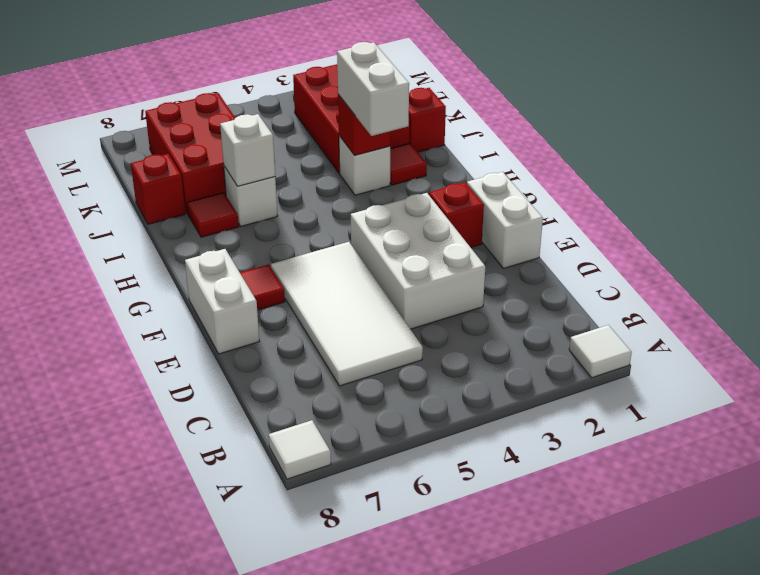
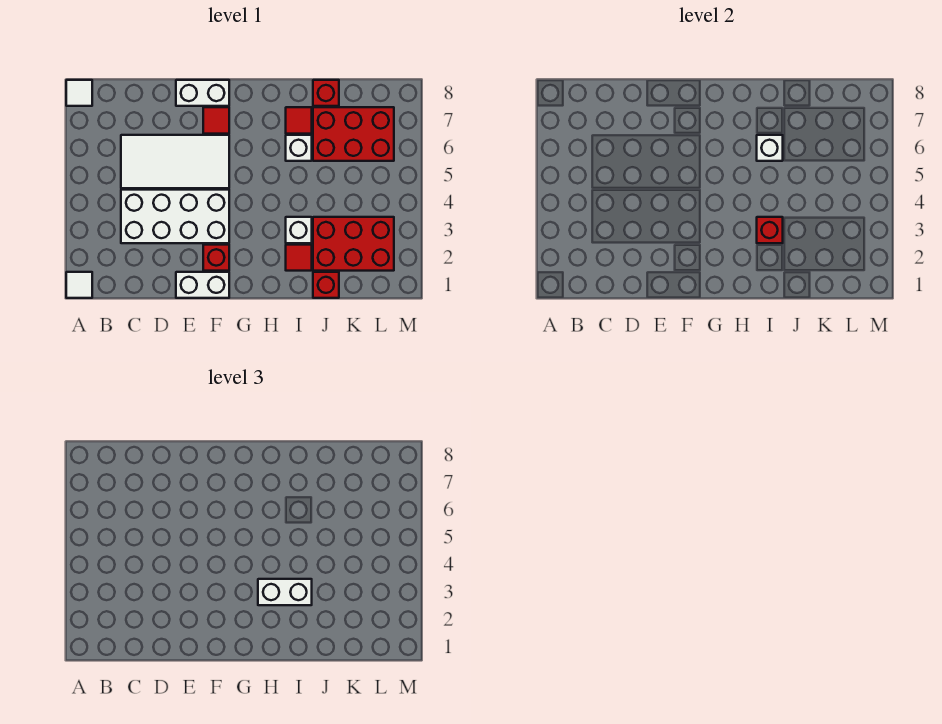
white 2x3 brick [351,193,485,329] -> white 2x4 brick [121,190,229,243]

